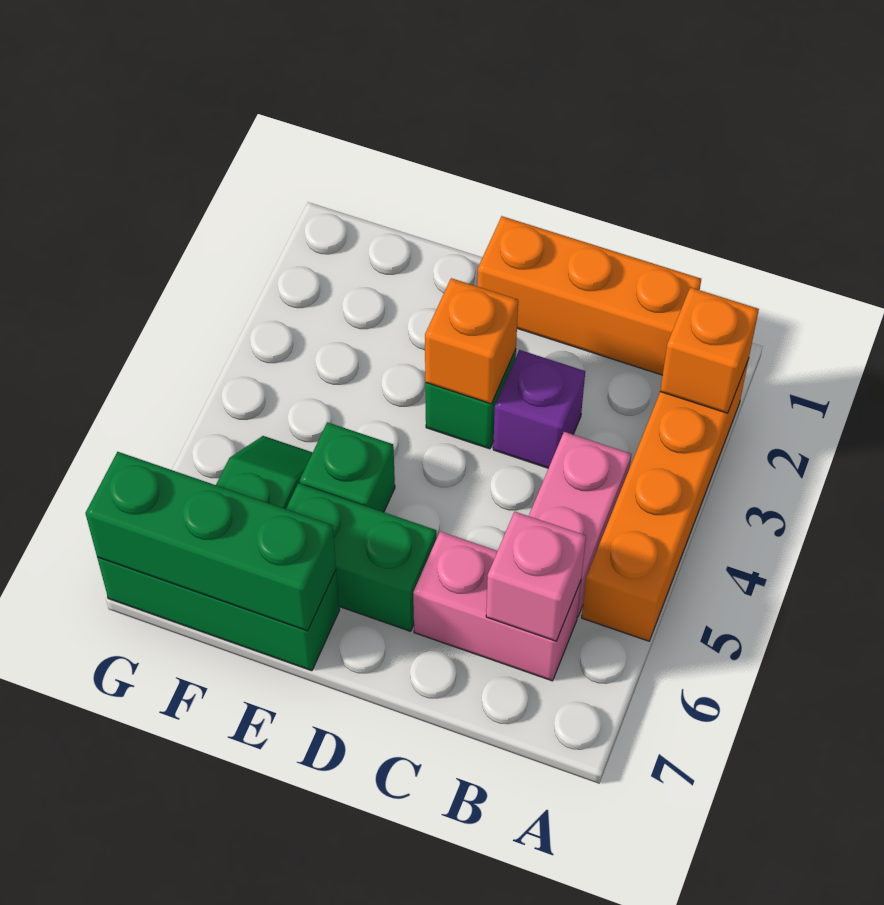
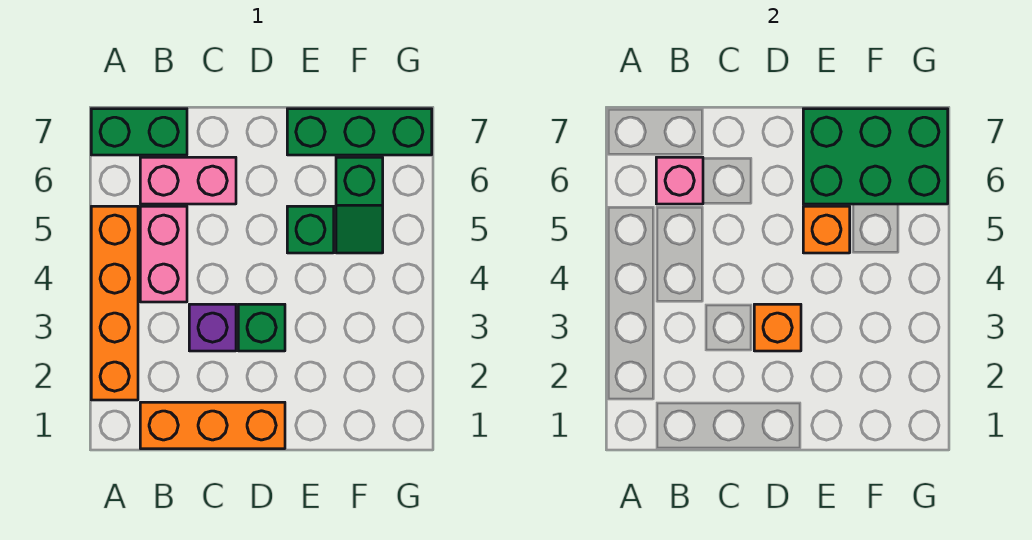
orange 1x1 brick [660,287,759,413] -> orange 1x1 brick moved to [803,206,850,253]
green 1x2 brick [286,483,437,631] -> green 1x2 brick moved to [91,109,187,155]
green 1x3 brick [85,452,336,631] -> green 2x3 brick [803,109,948,204]

